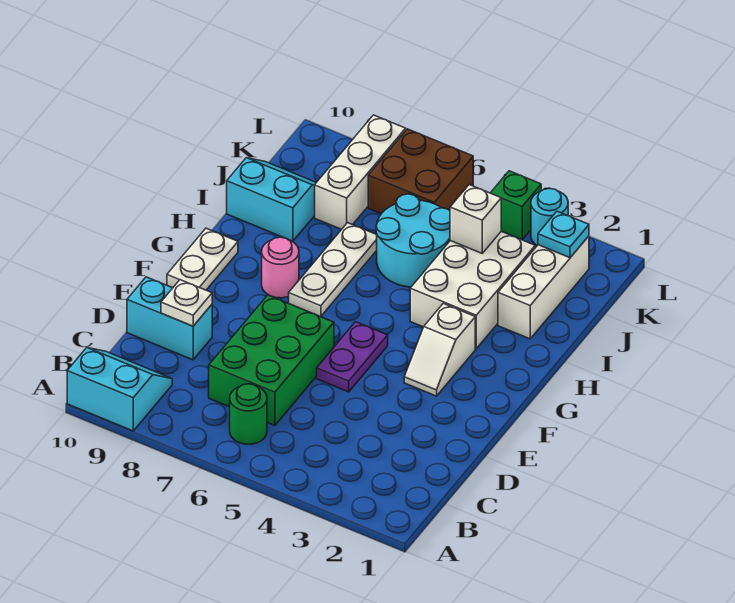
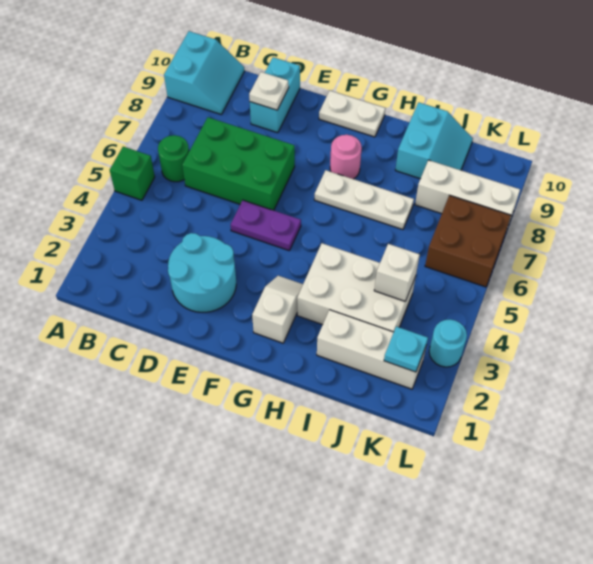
white 1x2 slope [404,303,475,396] -> white 1x2 slope turned to [252,276,303,343]
cyan 2x2 round brick [376,194,450,287] -> cyan 2x2 round brick moved to [168,233,236,312]
green 1x1 brick [491,171,541,240] -> green 1x1 brick moved to [110,147,155,200]

